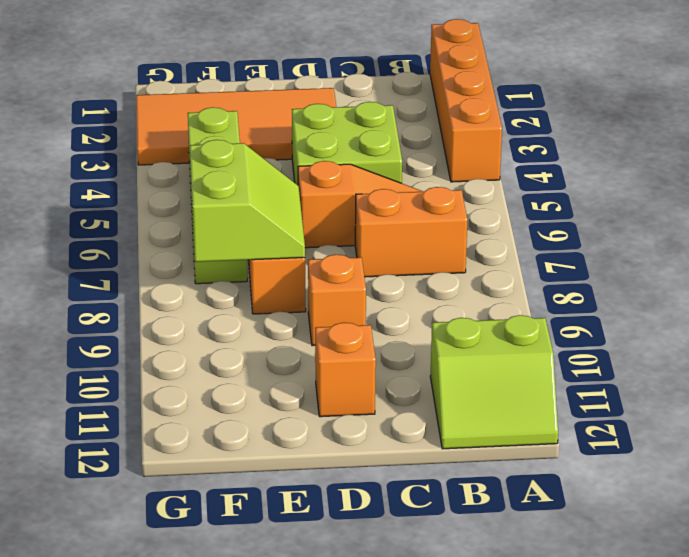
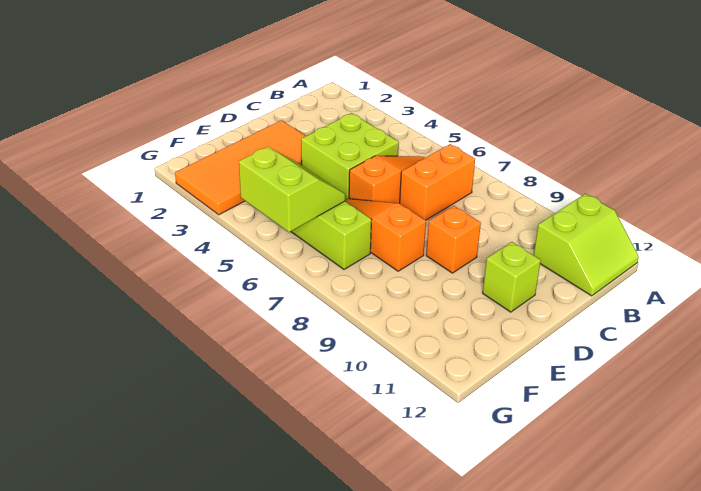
orange 1x4 brick [430,19,502,182] -> none
orange 1x1 brick [315,323,376,417] -> lime 1x1 brick [483,242,541,312]
lime 2x2 slope [190,140,305,262] -> lime 2x2 slope moved to [239,147,345,232]

